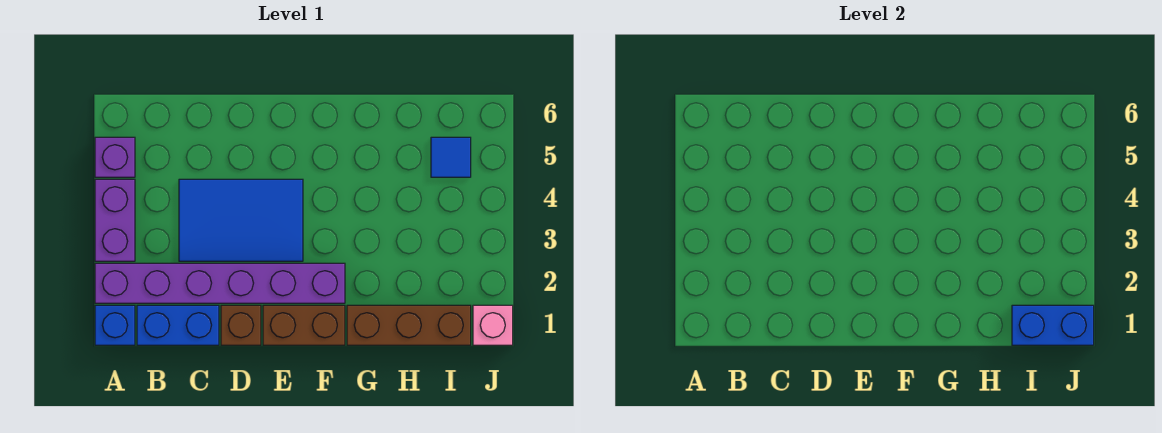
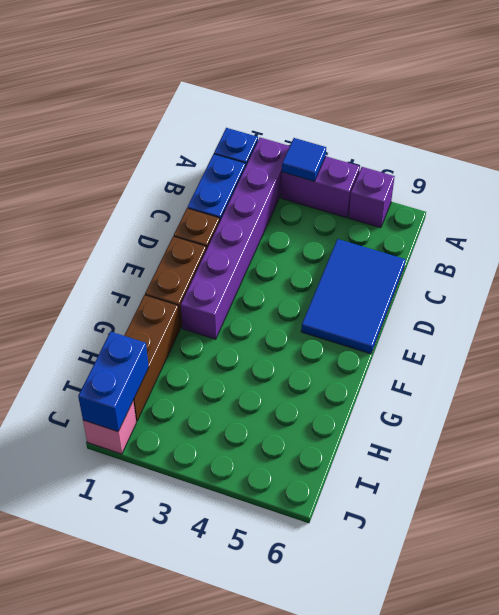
blue 2x3 tile [179,179,303,261] -> blue 2x3 tile moved to [301,239,405,354]
blue 1x1 tile [431,137,471,177] -> blue 1x1 tile moved to [282,138,326,181]

